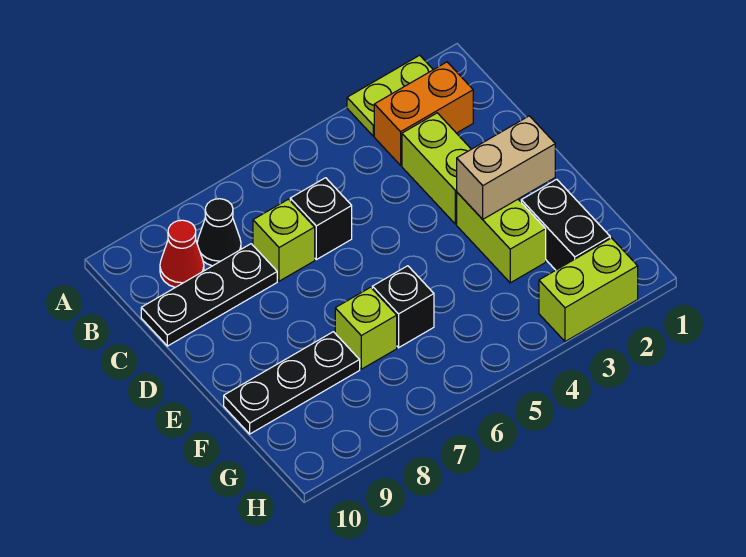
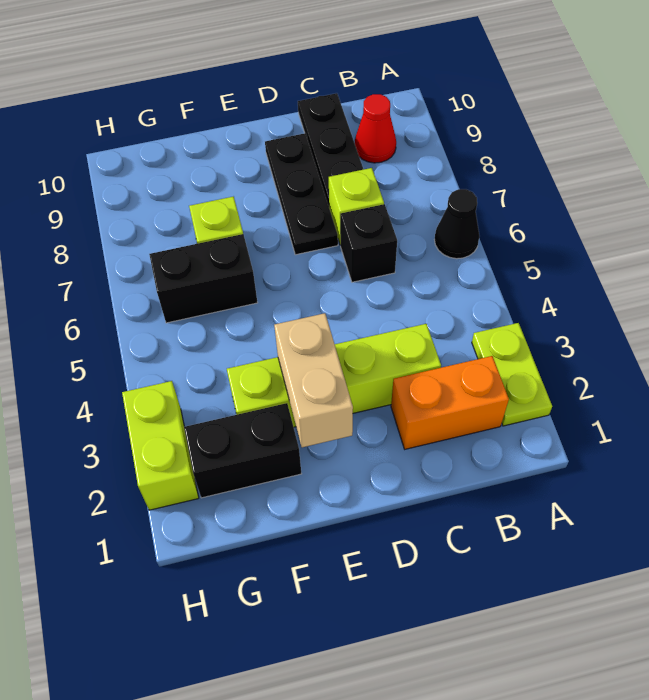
orange 1x2 brick [374,62,473,165] -> orange 1x2 brick turned to [391,356,509,449]
black 1x1 cone [197,199,241,266] -> black 1x1 cone moved to [435,189,479,259]
black 1x1 brick [372,266,434,348] -> black 1x2 brick [149,234,258,323]
black 1x3 plate [224,332,360,434] -> black 1x3 plate moved to [265,133,338,255]

